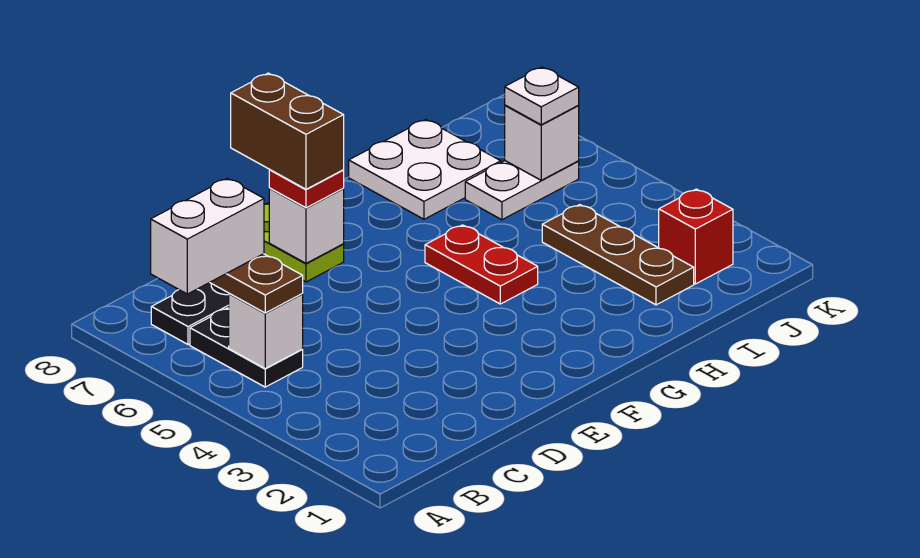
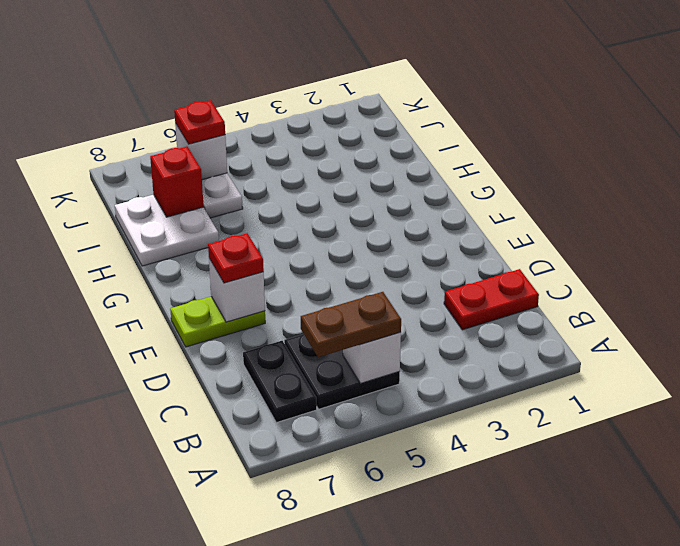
white 1x2 brick [151,178,264,294] -> none
black 1x2 plate [190,308,303,387] -> black 2x2 plate [284,334,400,409]
brown 1x2 brick [231,73,344,189] -> none
red 1x2 plate [425,225,538,304] -> red 1x2 plate moved to [444,269,539,330]
brown 1x3 plate [542,205,694,305] -> none
red 1x1 brick [659,189,733,284] -> red 1x1 brick moved to [150,147,204,217]
white 1x1 plate [505,67,579,125] -> red 1x1 plate [174,100,225,144]

